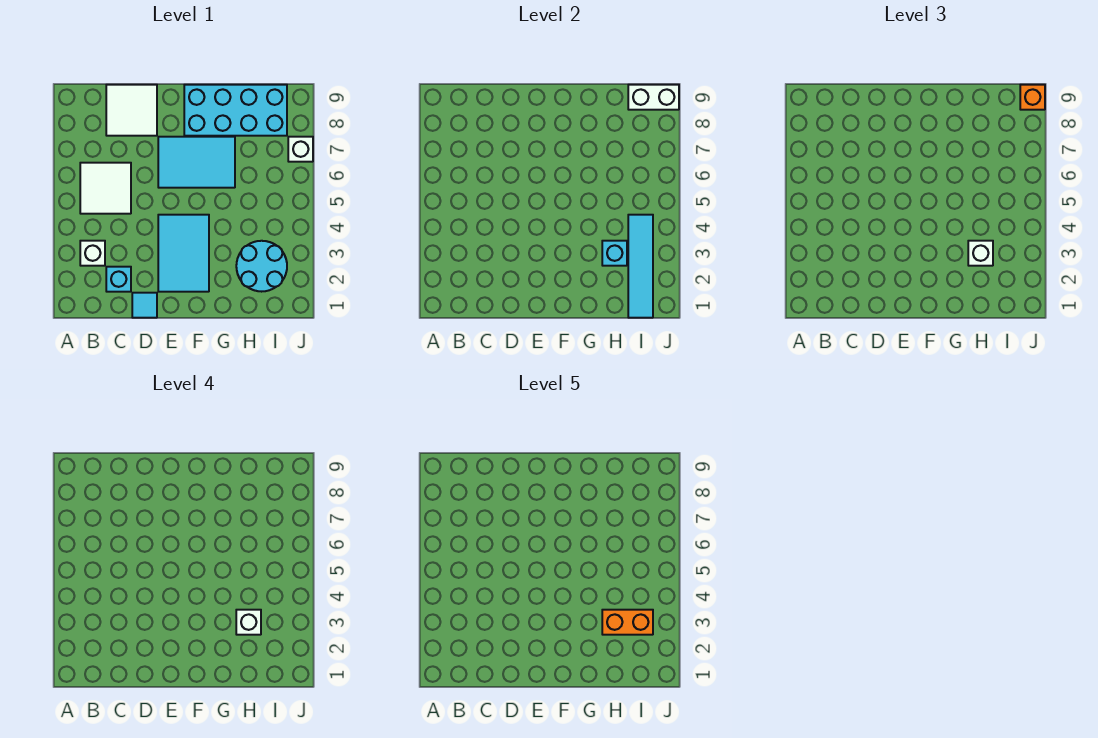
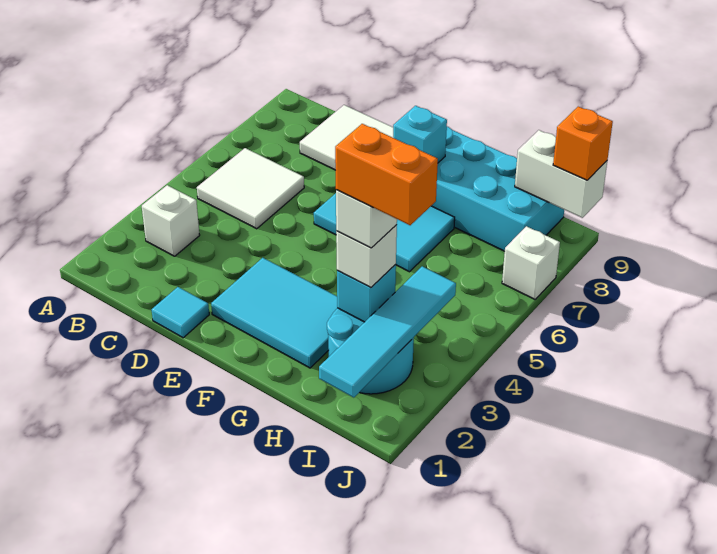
cyan 1x1 brick [106,267,131,292] -> cyan 1x1 brick moved to [393,106,447,163]
cyan 2x3 tile [158,215,209,292] -> cyan 2x3 tile turned to [211,258,337,368]

